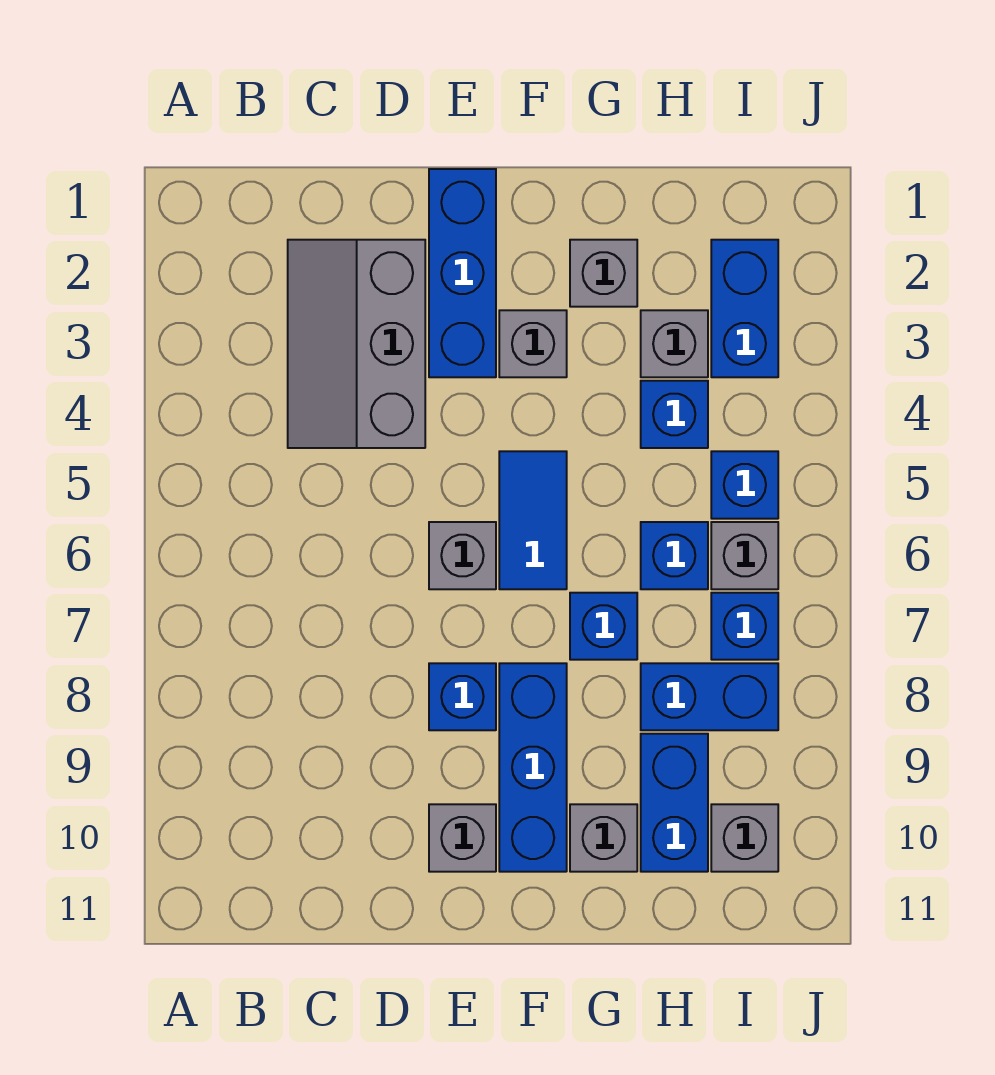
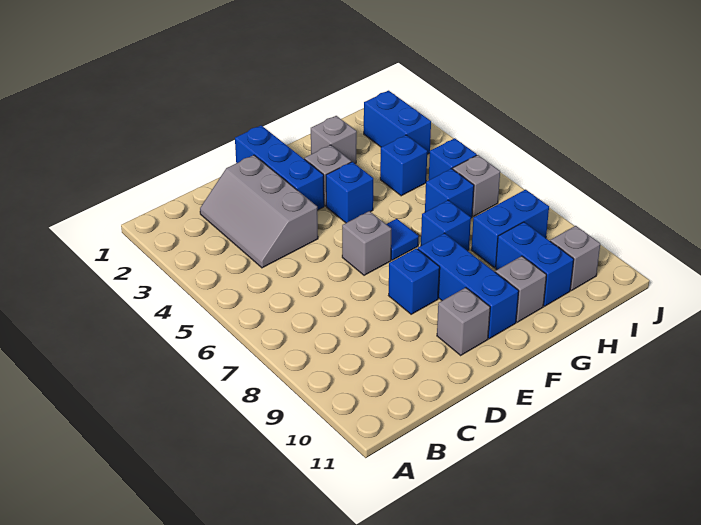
blue 1x2 tile [499,451,567,589] -> blue 1x1 tile [386,219,419,260]
grey 1x1 brick [641,310,708,377] -> none
blue 1x1 brick [711,593,778,660] -> blue 1x1 brick moved to [326,162,373,223]

